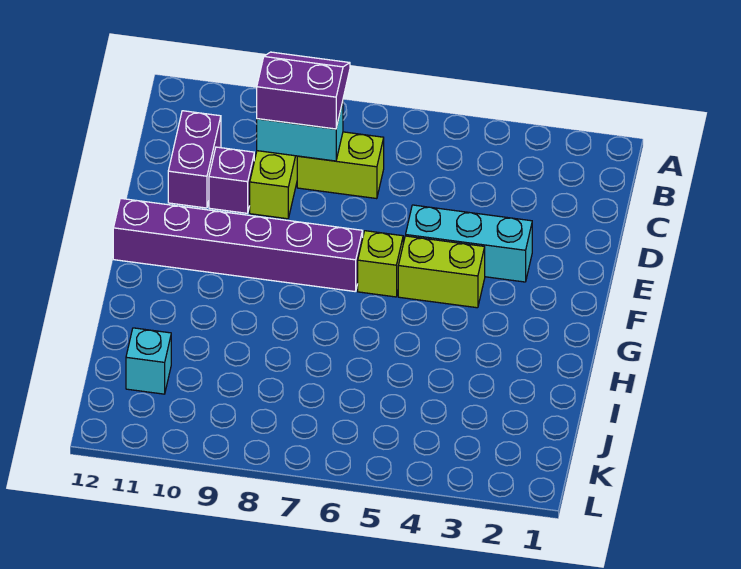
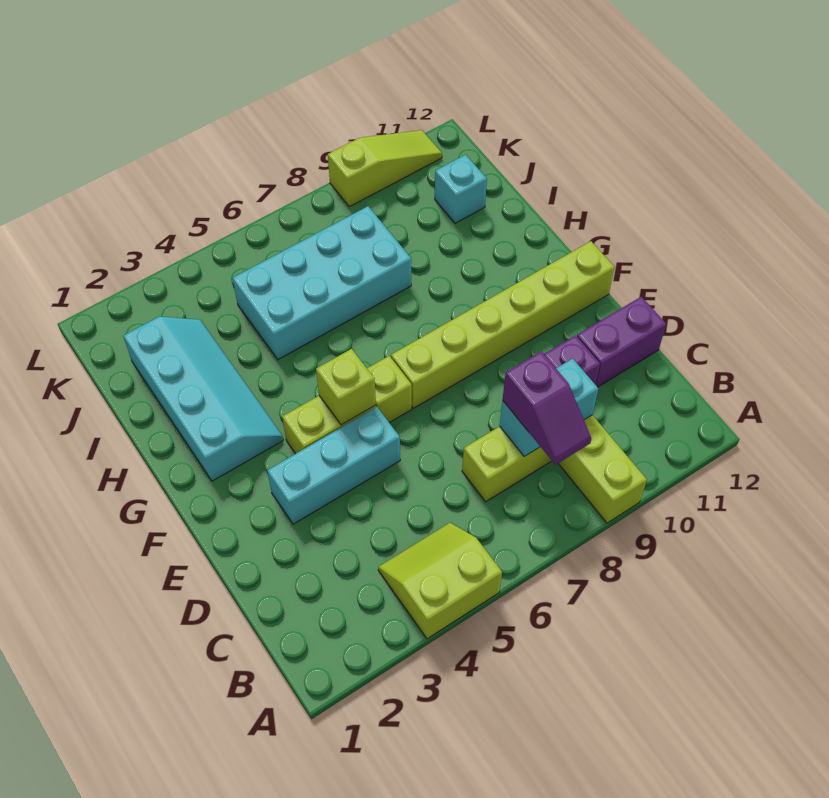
none -> lime 2x2 slope [378,523,502,639]
purple 2x2 slope [257,52,350,129] -> purple 1x2 slope [503,351,591,465]
purple 1x2 brick [168,111,221,208] -> purple 1x2 brick turned to [577,297,666,387]
none -> lime 1x1 brick [316,349,376,425]
purple 1x6 brick [113,198,363,292] -> lime 1x6 brick [391,241,615,408]
none -> cyan 2x4 slope [124,317,283,481]
none -> cyan 2x4 brick [233,206,411,360]
none -> lime 1x3 slope [328,130,442,207]

